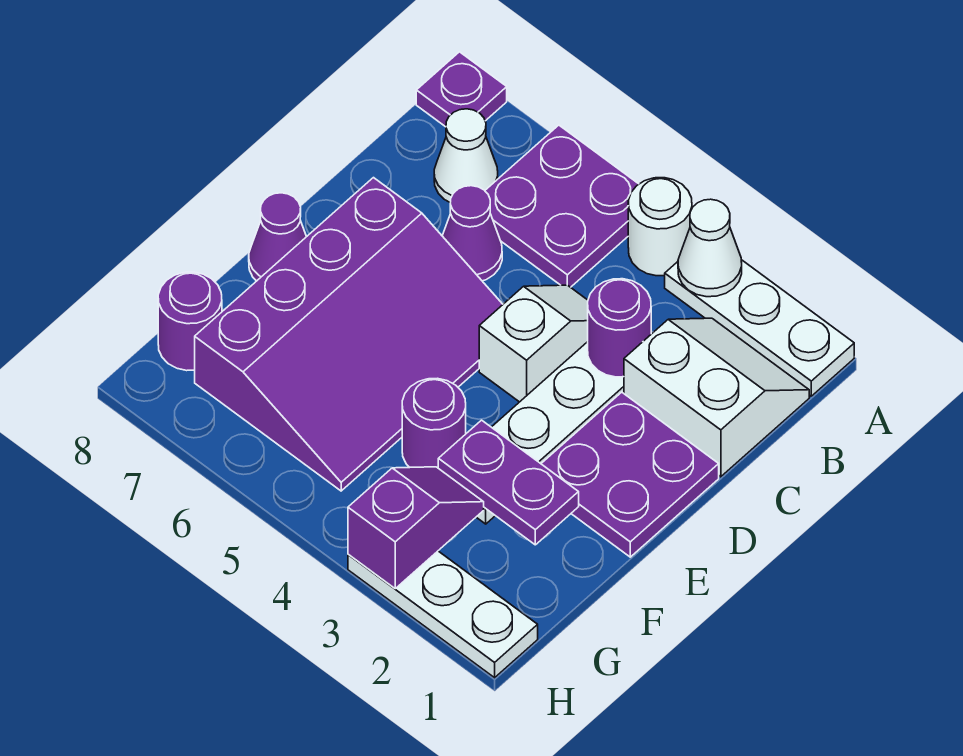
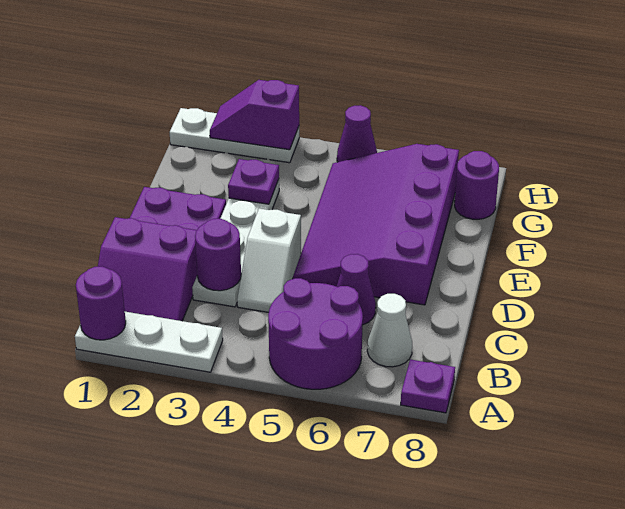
white 1x1 cone [678,199,742,297] -> none
white 1x1 round brick [628,178,692,276] -> none
purple 2x2 plate [485,125,639,287] -> purple 2x2 round brick [268,278,363,389]
white 2x2 slope [624,318,809,477] -> purple 2x2 slope [98,217,197,321]
purple 1x1 cone [249,193,306,281] -> purple 1x1 cone moved to [337,105,377,162]
purple 1x2 plate [438,420,579,545] -> purple 1x1 plate [228,159,279,204]
purple 1x1 round brick [402,378,466,468] -> purple 1x1 round brick moved to [76,267,126,340]
purple 1x2 slope [348,467,484,588] -> purple 1x2 slope turned to [210,80,299,150]

